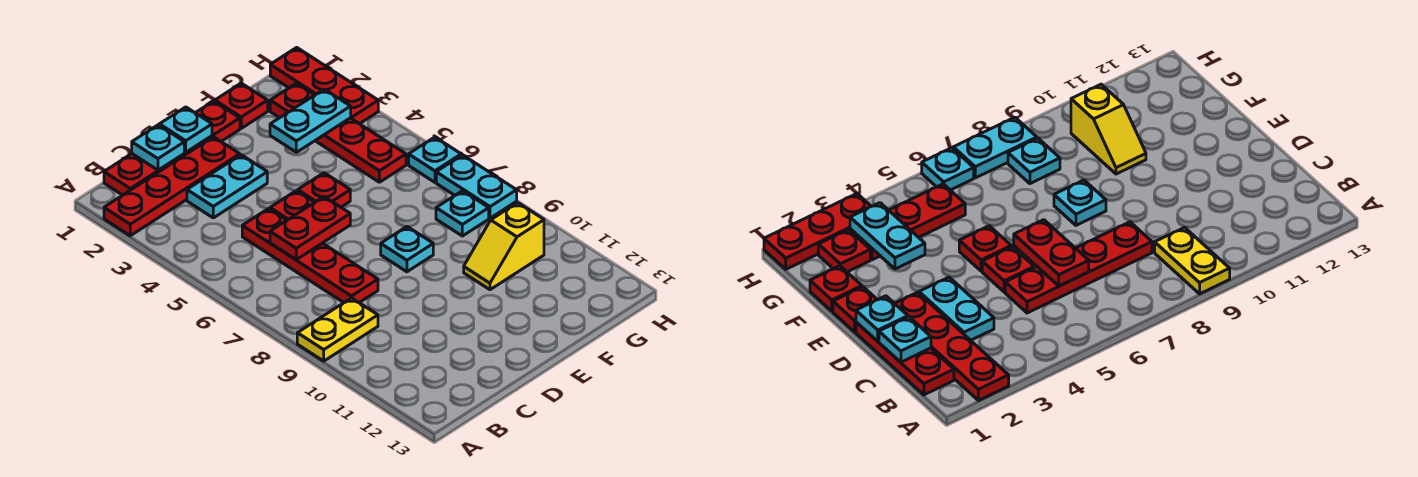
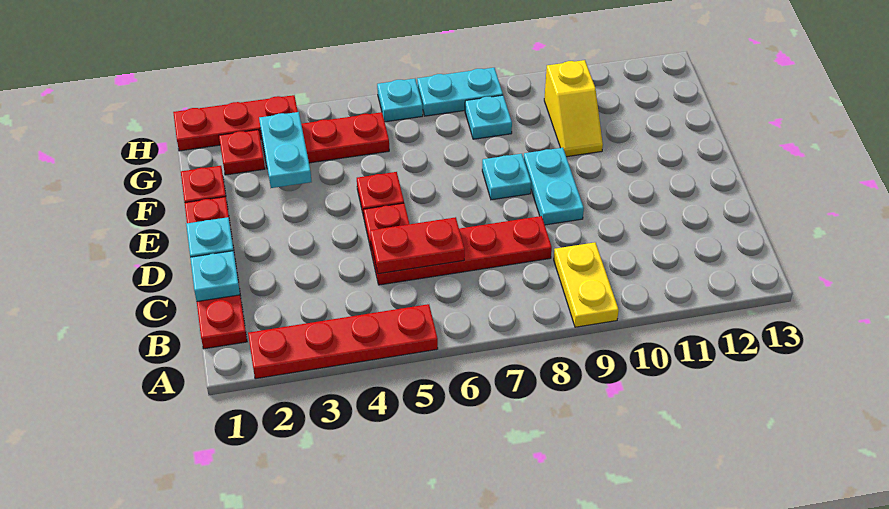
red 1x4 plate [104,137,240,236] -> red 1x4 plate turned to [248,304,438,379]
cyan 1x2 plate [187,155,267,218] -> cyan 1x2 plate moved to [524,148,584,225]
red 1x2 plate [270,197,350,260] -> red 1x2 plate turned to [370,217,465,274]

